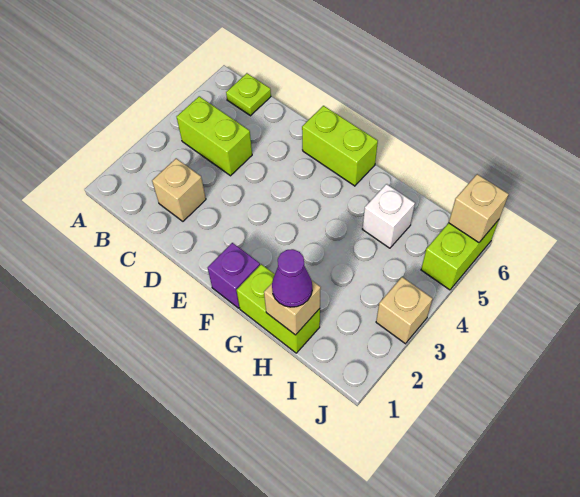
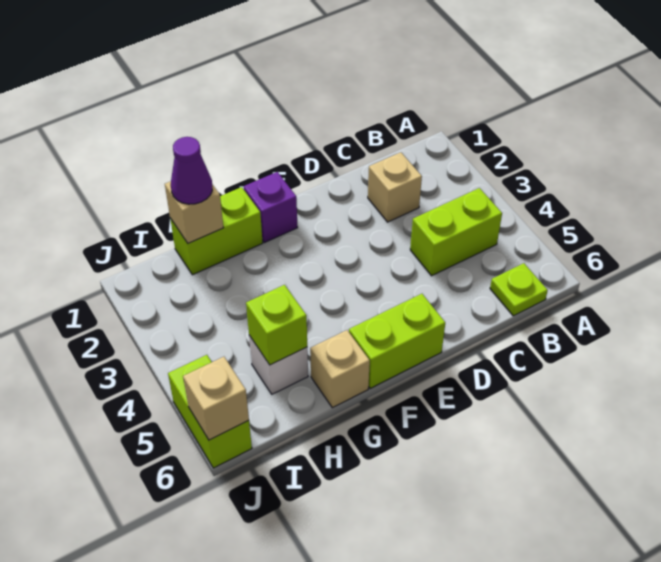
none -> lime 1x1 brick [246,285,307,365]
tan 1x1 brick [376,277,433,344] -> tan 1x1 brick moved to [310,330,370,408]

